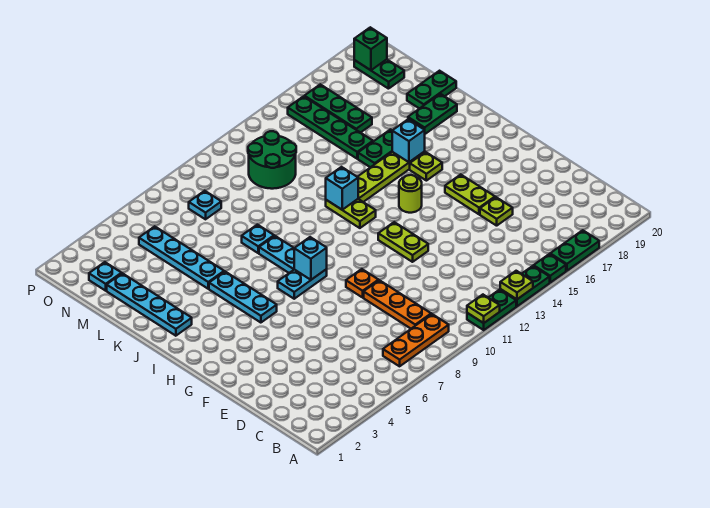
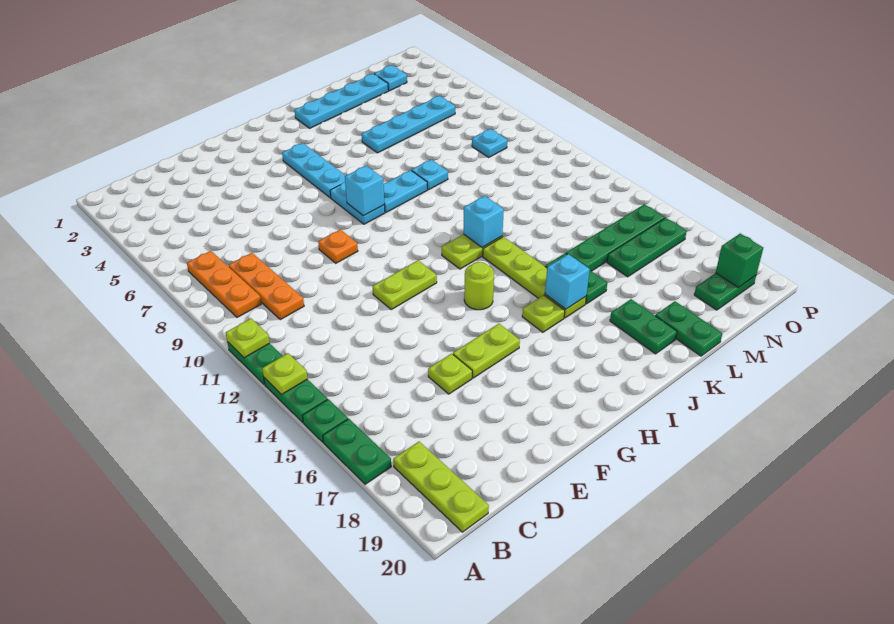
none -> lime 1x3 plate [393,442,489,532]
orange 1x3 plate [364,280,431,329] -> orange 1x3 plate turned to [228,253,304,320]
cyan 1x3 plate [209,272,277,323] -> cyan 1x3 plate turned to [282,143,346,198]
green 2x2 round brick [248,131,296,189] -> none

